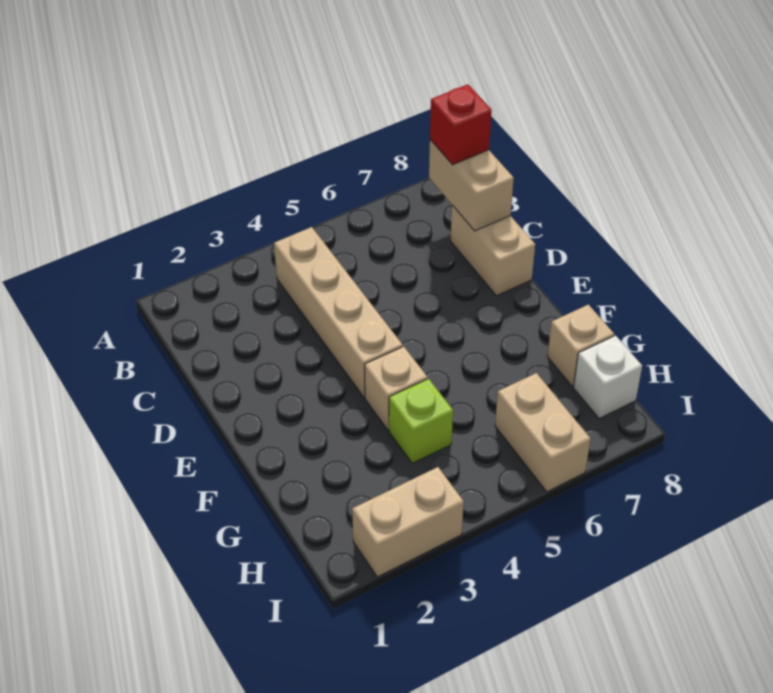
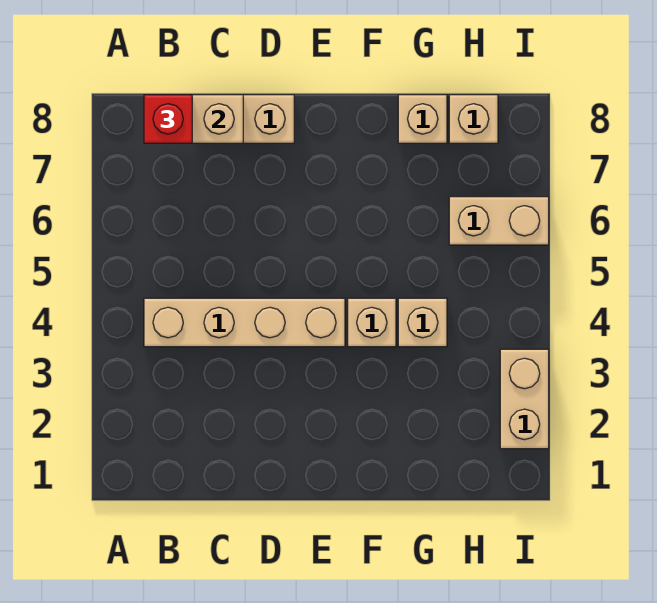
lime 1x1 brick [389,379,453,463] -> tan 1x1 brick [398,298,447,347]
white 1x1 brick [574,335,642,419] -> tan 1x1 brick [449,95,498,143]

